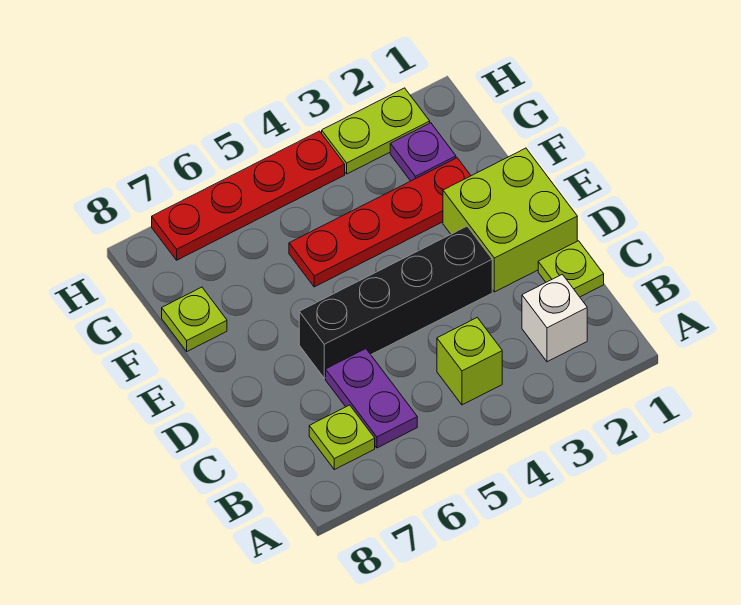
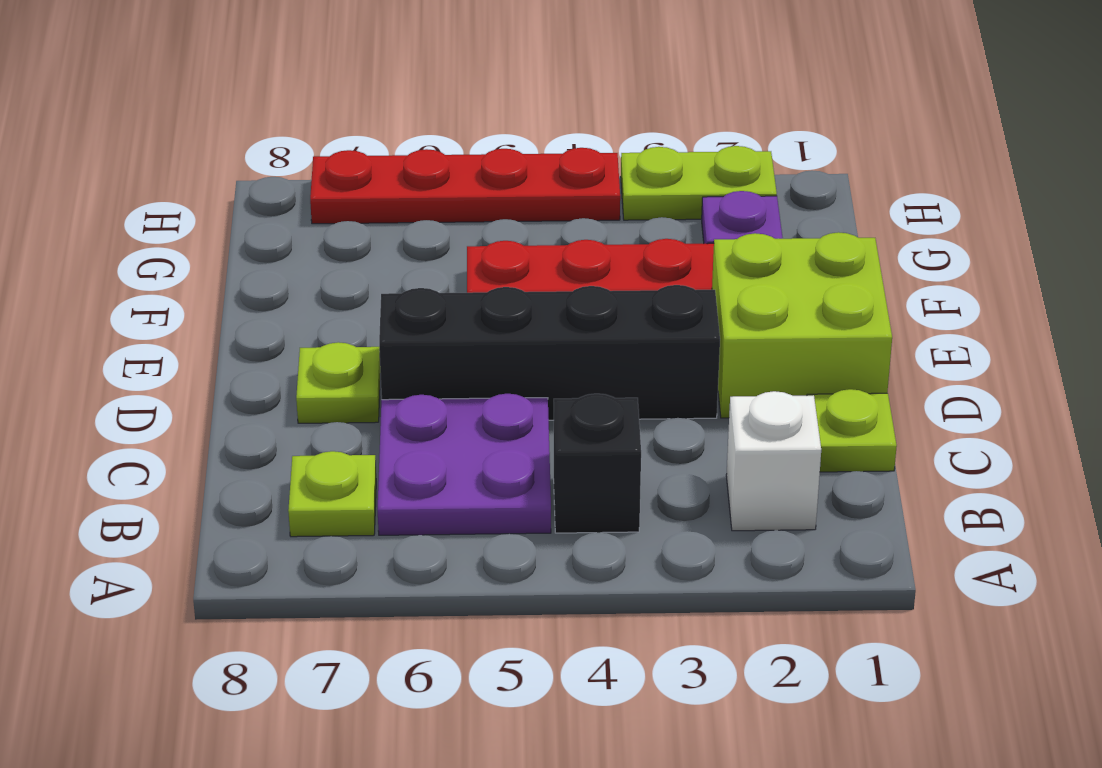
lime 1x1 brick [437,318,502,405] -> black 1x1 brick [554,394,641,533]
purple 1x2 plate [326,349,417,448] -> purple 2x2 plate [377,394,551,535]
lime 1x1 plate [162,287,227,351] -> lime 1x1 plate moved to [296,342,380,423]

